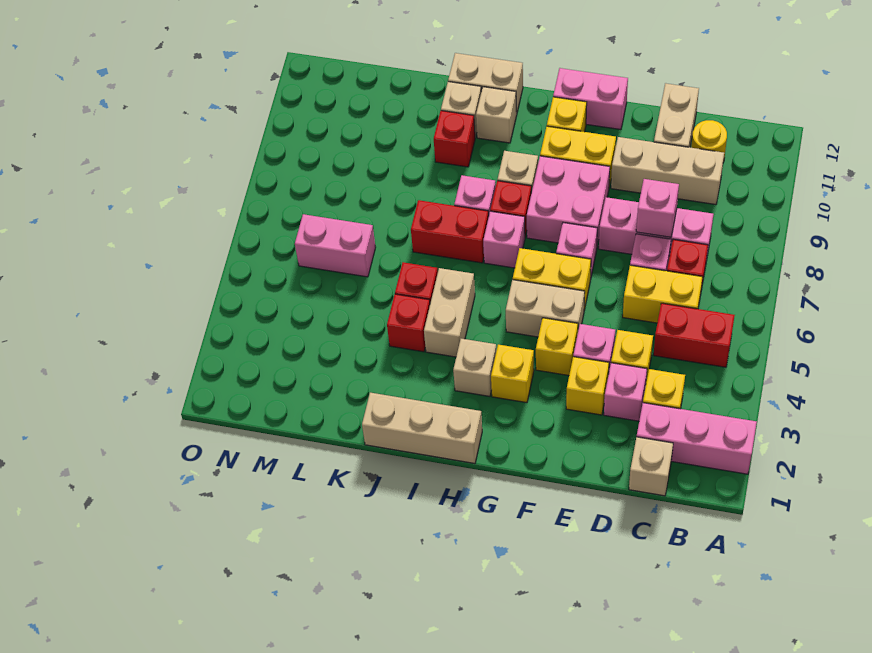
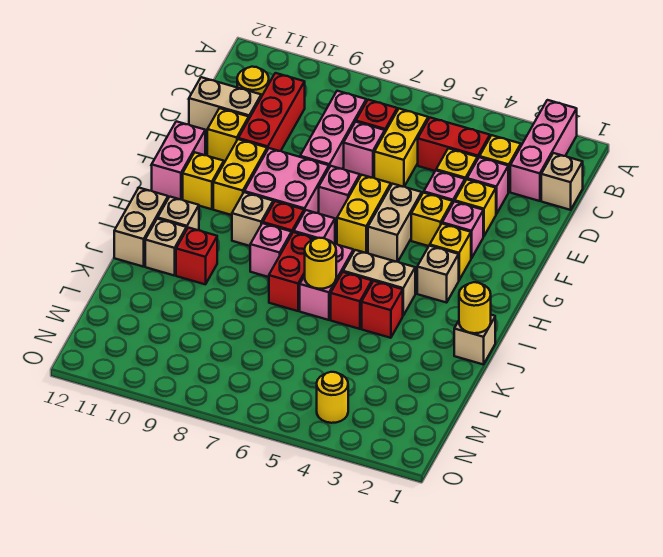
red 1x2 brick [654,303,735,367] -> red 1x2 brick turned to [418,118,490,171]
tan 1x3 brick [611,137,724,205] -> red 1x3 brick [238,73,305,151]
pink 1x1 brick [636,179,679,237] -> pink 1x1 brick moved to [442,201,483,258]
none -> yellow 1x1 brick [207,108,249,162]
tan 1x3 brick [362,393,482,463] -> tan 1x1 brick [454,315,495,365]
none -> yellow 1x1 round brick [459,282,491,333]
none -> yellow 1x1 round brick [305,238,336,289]
pink 1x2 brick [295,214,376,277] -> pink 1x2 brick moved to [300,244,353,320]
none -> yellow 1x1 round brick [317,372,348,423]

